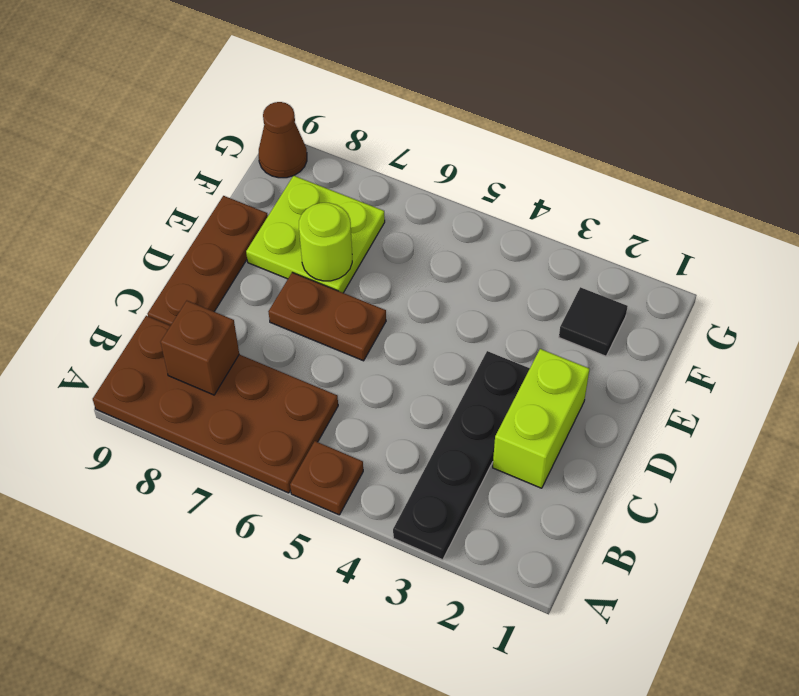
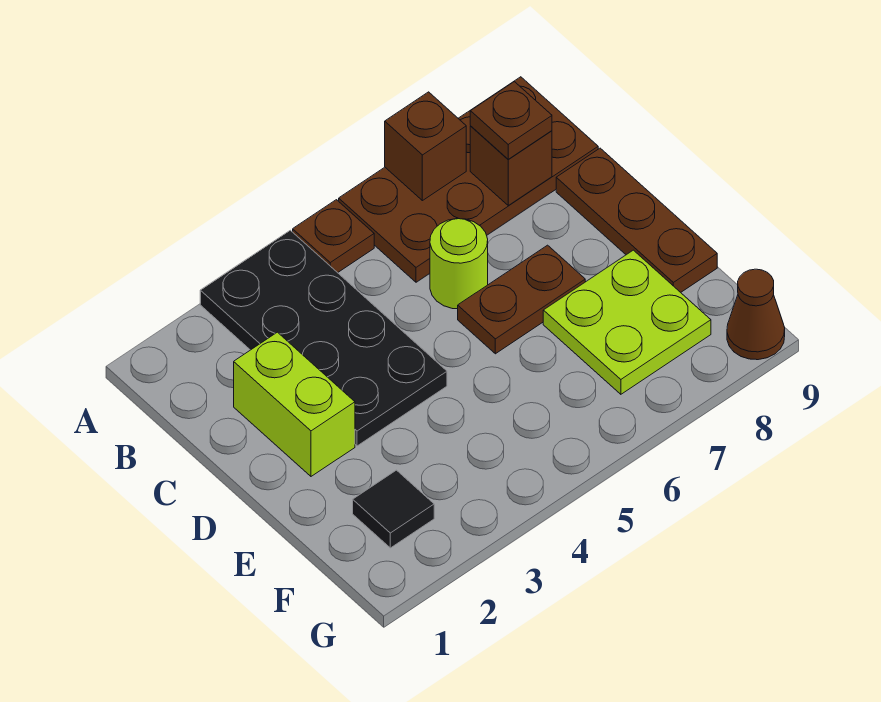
black 1x4 plate [393,351,530,560] -> black 2x4 plate [200,230,447,446]
none -> brown 1x1 brick [385,92,466,201]
none -> brown 1x1 plate [470,82,552,159]
lime 1x1 round brick [299,203,352,281] -> lime 1x1 round brick moved to [430,219,488,309]

